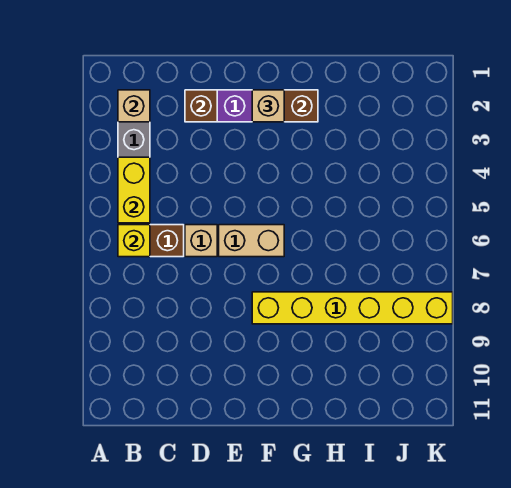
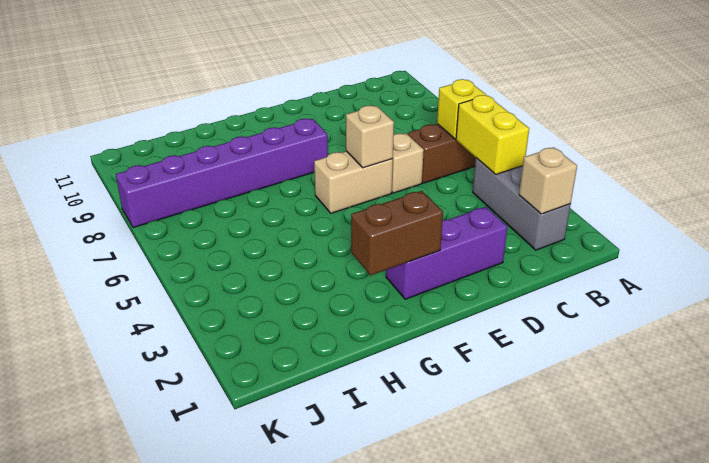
brown 1x1 brick [185,90,217,122] -> none
tan 1x1 brick [252,90,284,122] -> tan 1x1 brick moved to [346,105,394,168]
yellow 1x6 brick [252,292,453,324] -> purple 1x6 brick [116,119,328,228]

